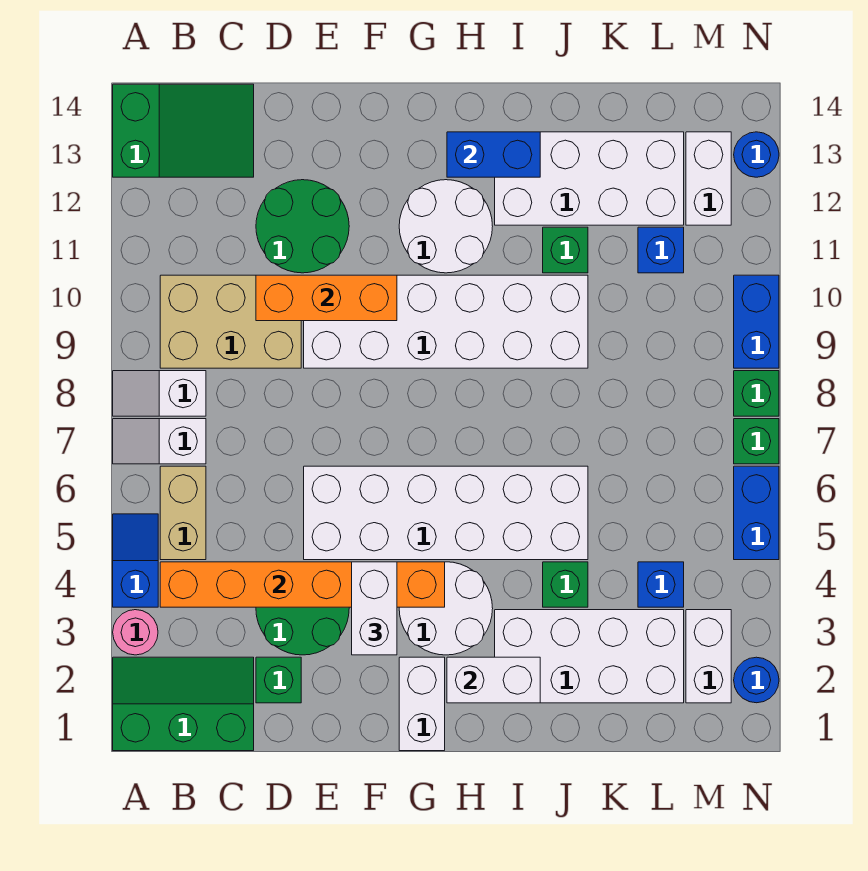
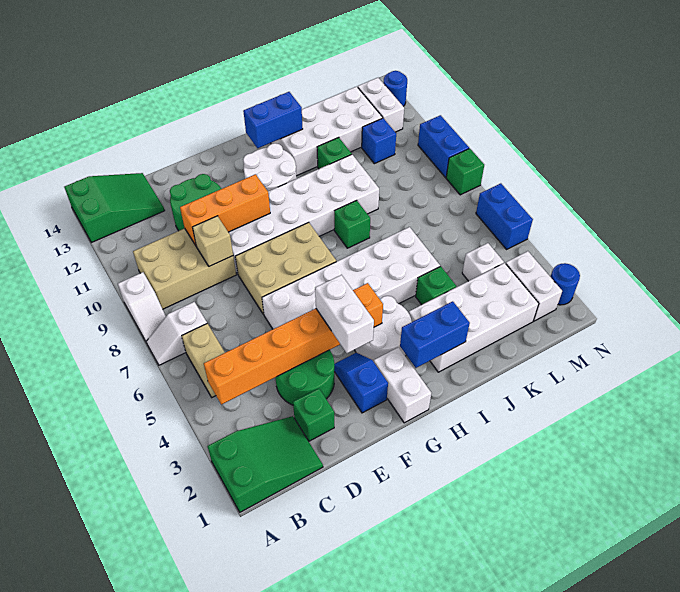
green 2x3 slope [113,657,254,751] -> green 2x3 slope turned to [207,416,323,512]
pink 1x1 round brick [113,610,158,655] -> none
blue 1x2 slope [113,514,158,607] -> blue 1x2 slope moved to [334,353,388,413]
white 1x2 slope [113,371,206,416] -> white 1x2 slope turned to [118,272,166,343]
none -> tan 1x1 brick [193,216,233,266]
none -> tan 2x3 brick [235,222,336,315]
white 1x2 brick [447,657,540,703] -> blue 1x2 brick [400,301,470,368]
blue 1x1 brick [638,562,684,607] -> white 1x1 brick [462,243,504,281]
green 1x1 brick [734,419,779,464] -> green 1x1 brick moved to [334,200,370,248]

